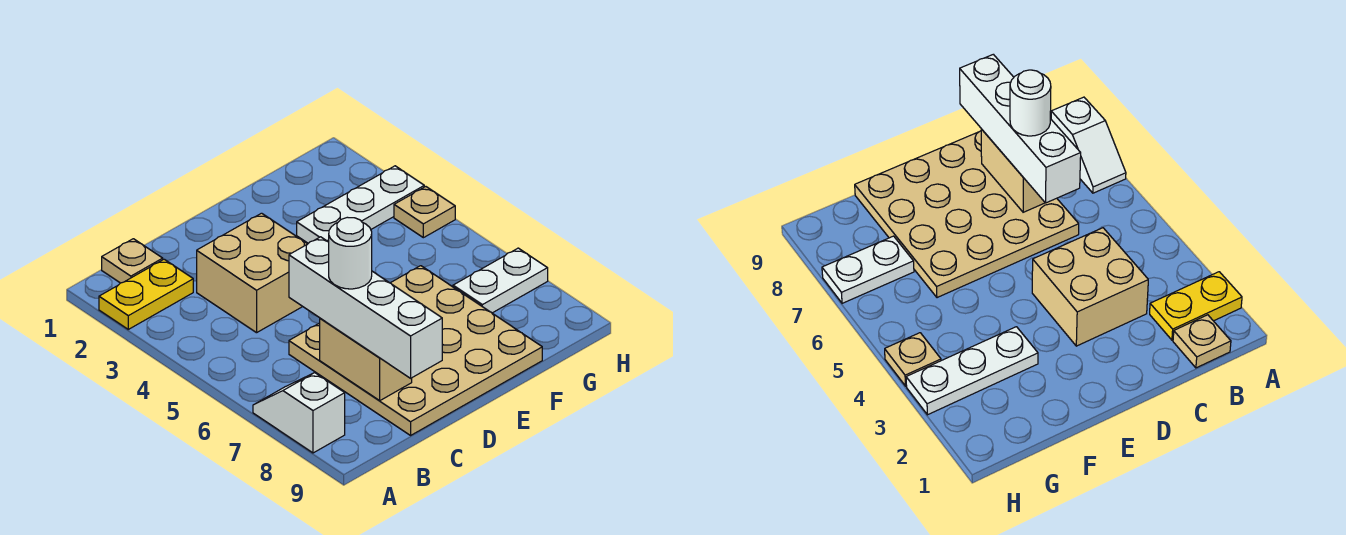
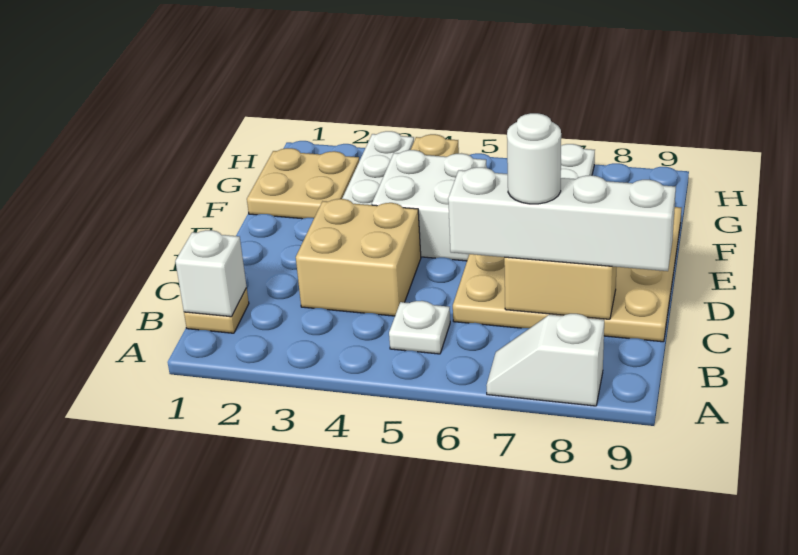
yellow 1x2 plate [99,259,193,329] -> none
none -> white 1x1 brick [175,230,247,317]
none -> white 1x1 plate [389,301,450,354]
none -> white 2x2 brick [372,150,487,261]
none -> tan 2x2 plate [247,148,359,219]

